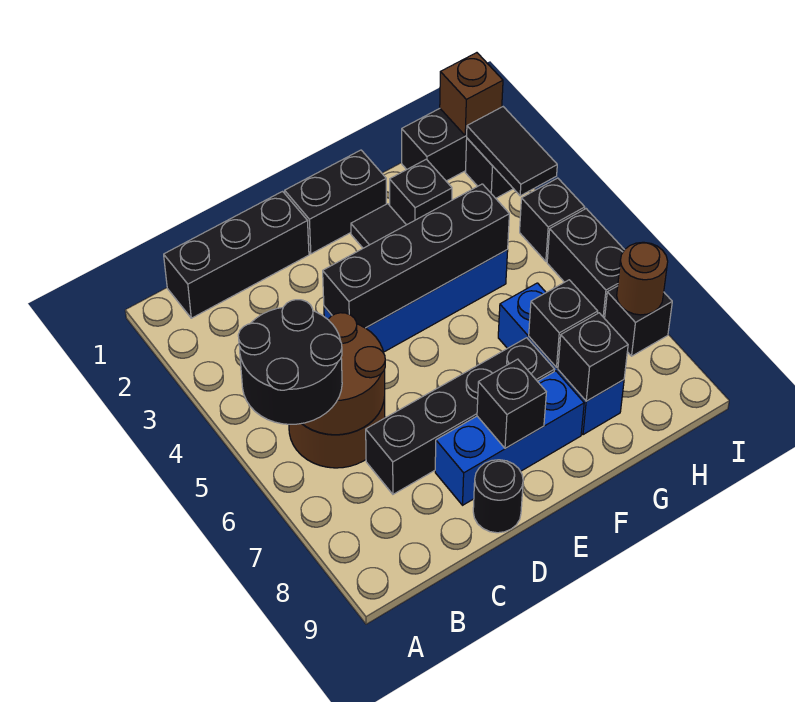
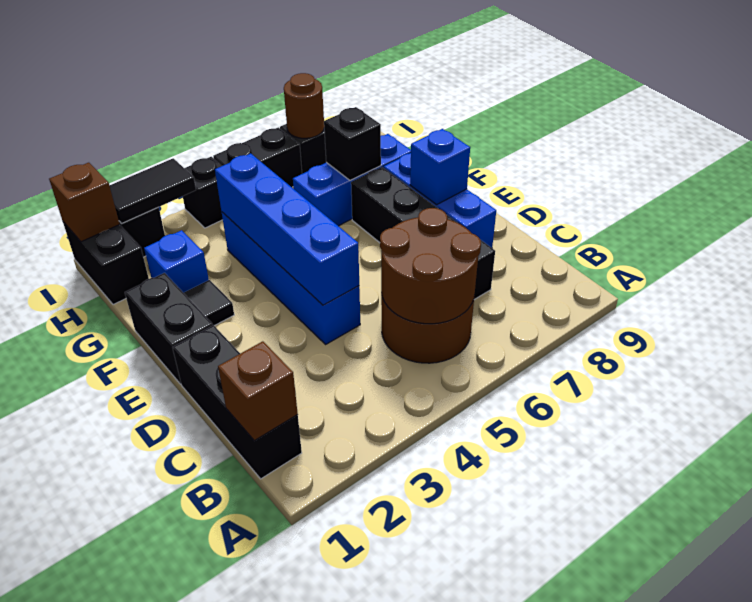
black 2x2 round brick [238,300,342,424] -> none
none -> brown 1x1 brick [218,341,298,441]
black 1x4 brick [323,184,509,328] -> blue 1x4 brick [215,153,359,305]
black 1x1 round brick [473,460,523,533] -> none
black 1x1 brick [477,359,546,448] -> blue 1x1 brick [410,129,470,205]
black 1x1 brick [390,159,452,225] -> blue 1x1 brick [144,230,209,293]
black 1x1 brick [558,313,628,401] -> none

